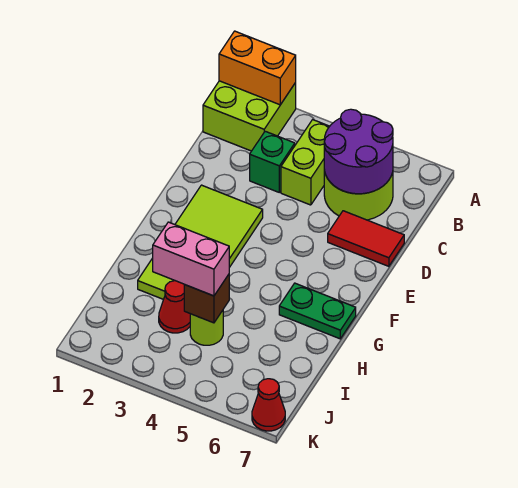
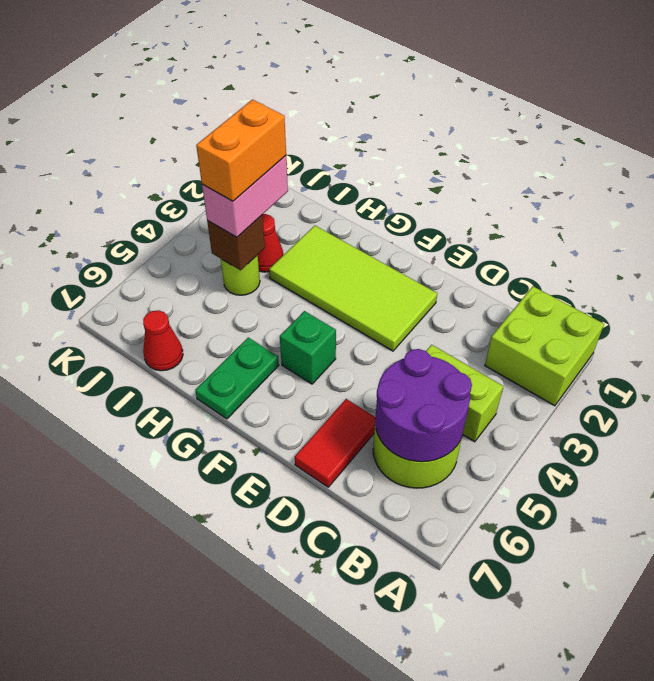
orange 1x2 brick [219,31,296,105] -> orange 1x2 brick moved to [196,100,286,201]
green 1x1 brick [250,131,295,192] -> green 1x1 brick moved to [280,311,336,384]
red 1x1 cone [252,379,285,431] -> red 1x1 cone moved to [143,310,183,371]

